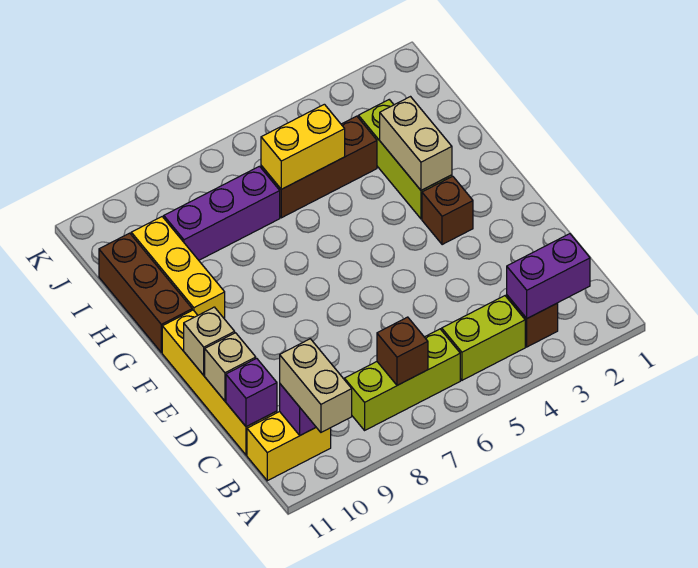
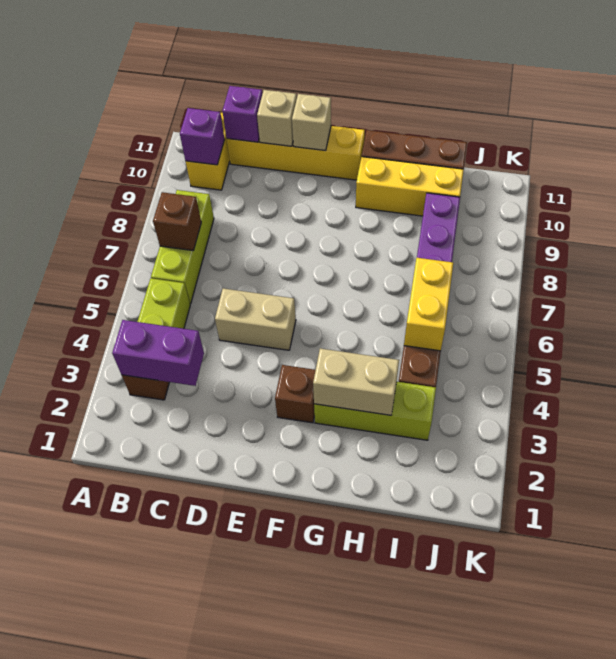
tan 1x2 brick [280,339,352,432] -> tan 1x2 brick moved to [215,288,296,350]
purple 1x2 brick [507,234,590,318] -> purple 1x2 brick turned to [112,320,204,386]

